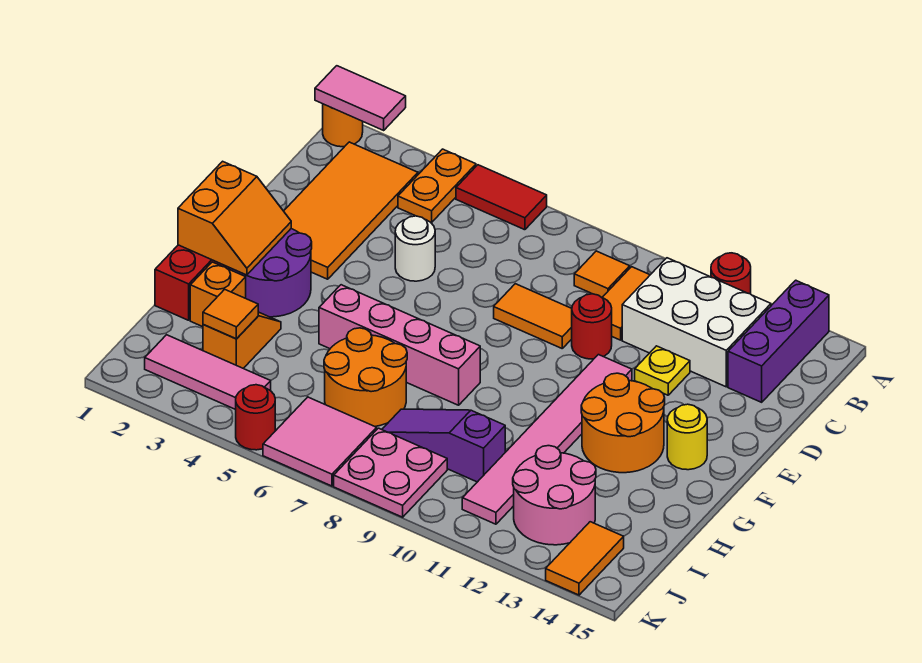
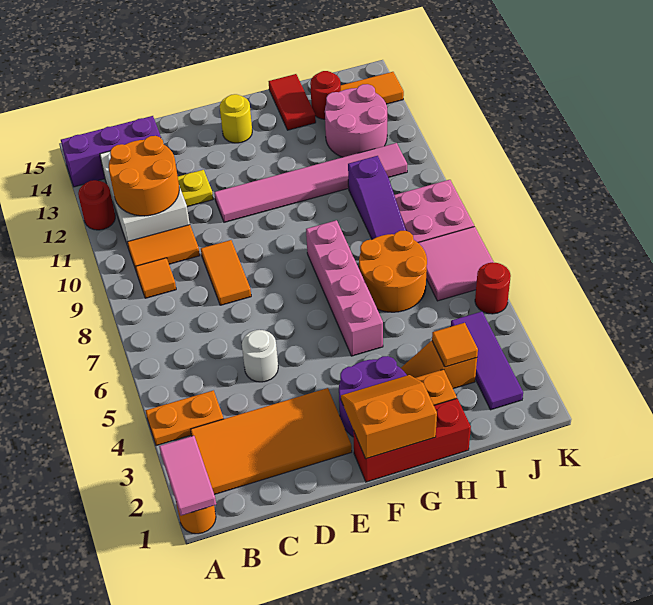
red 1x2 tile [456,165,547,230] -> red 1x2 tile moved to [269,74,316,130]
red 1x1 round brick [572,294,612,359] -> red 1x1 round brick moved to [310,71,341,119]
orange 2x2 round brick [581,373,665,473] -> orange 2x2 round brick moved to [109,136,179,216]
pink 1x3 tile [145,335,271,410] -> purple 1x3 tile [451,312,523,410]

